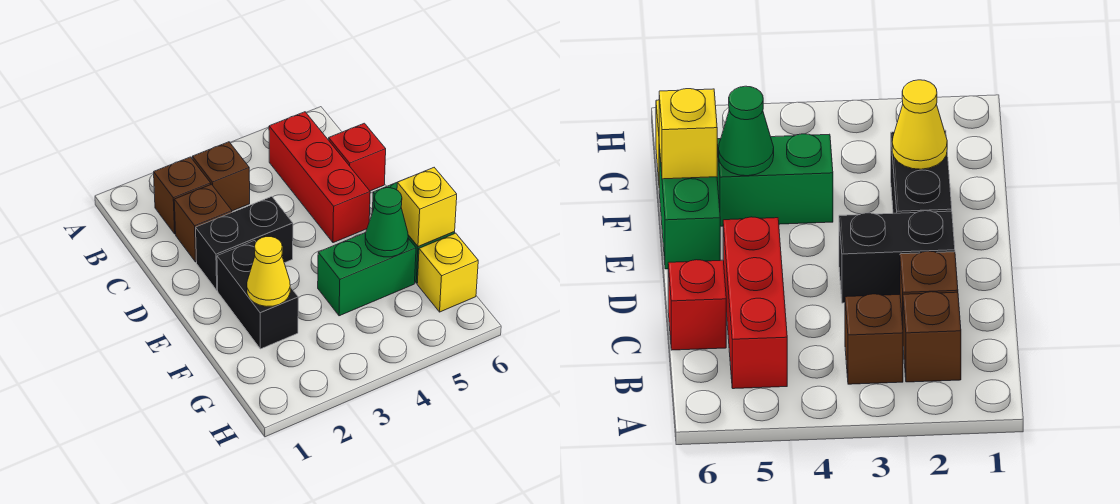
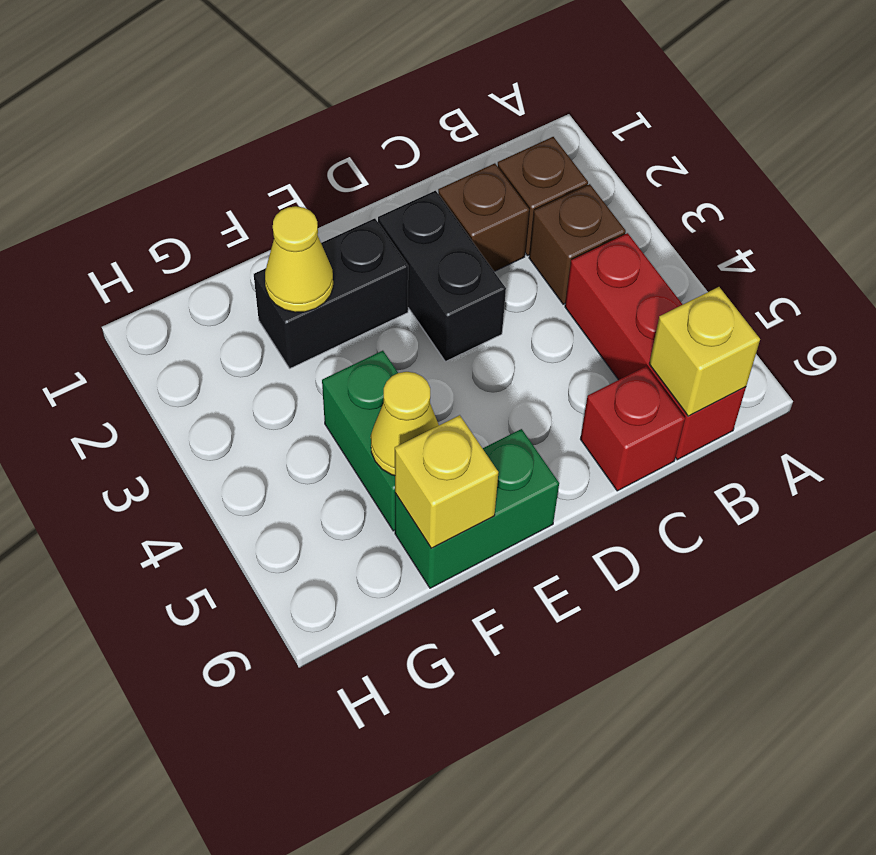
red 1x3 brick [269,112,370,243] -> red 1x3 brick turned to [565,233,746,460]
green 1x1 cone [365,188,408,257] -> yellow 1x1 cone [371,372,439,476]
yellow 1x1 brick [417,233,478,312] -> yellow 1x1 brick moved to [649,287,760,416]

